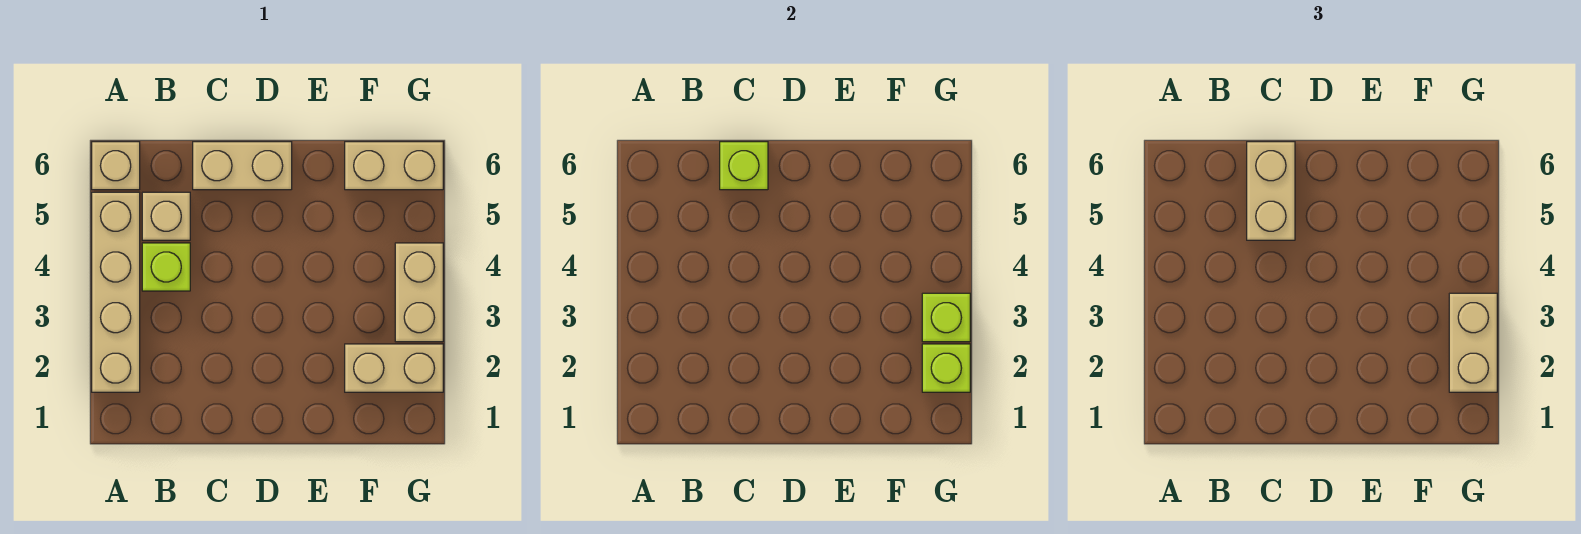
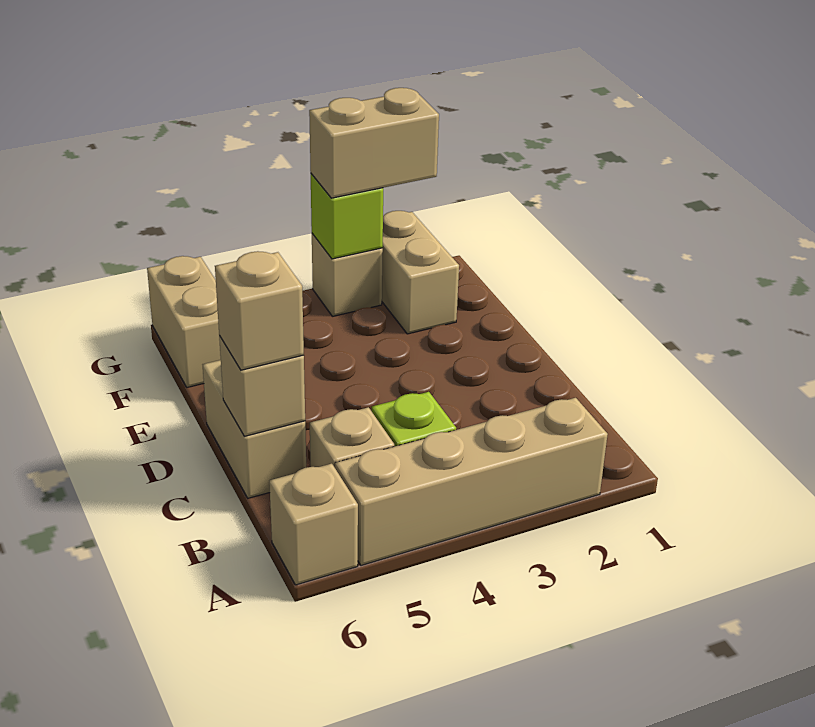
tan 1x2 brick [1247,142,1295,240] -> tan 1x1 brick [215,251,304,370]
lime 1x1 brick [720,142,768,190] -> tan 1x1 brick [219,336,305,436]
lime 1x1 brick [922,344,970,392] -> none
tan 1x2 brick [395,243,443,342] -> tan 1x1 brick [312,234,383,316]

